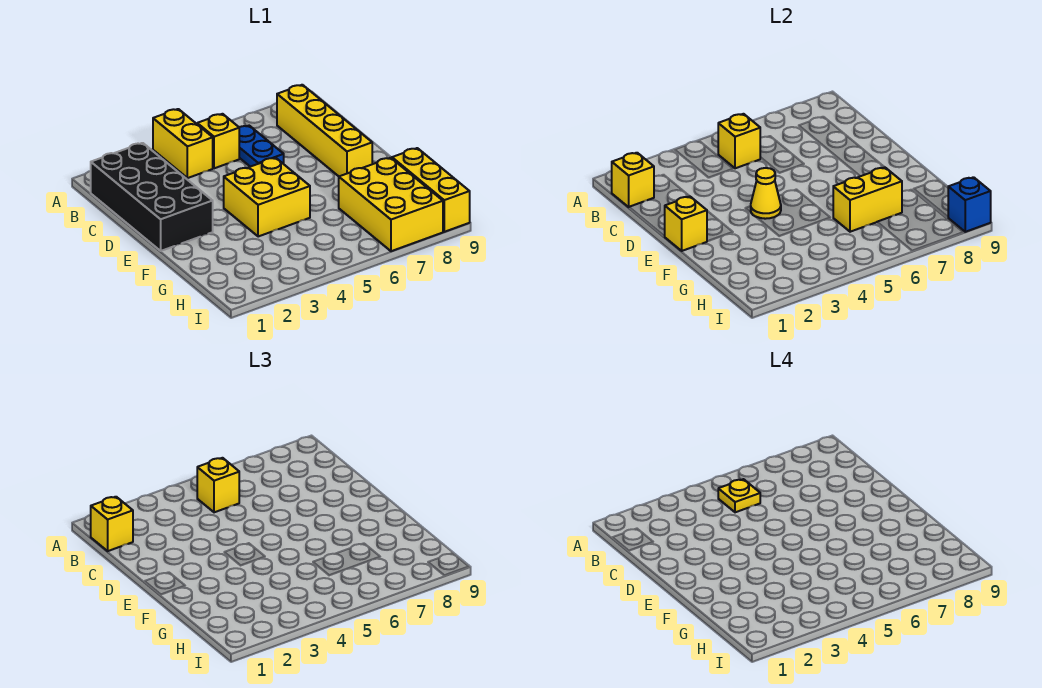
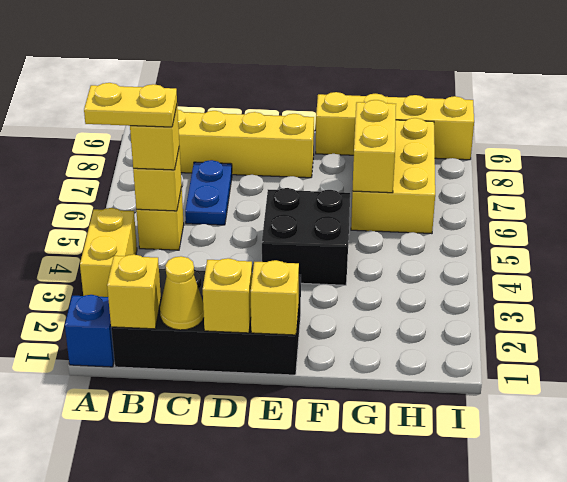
yellow 1x2 brick [153,109,213,178] -> yellow 1x2 brick turned to [80,208,137,297]
yellow 1x1 brick [91,497,133,551] -> yellow 1x1 brick moved to [203,258,252,333]
yellow 1x1 plate [718,479,760,512] -> yellow 1x2 plate [84,83,177,127]
blue 1x2 plate [239,126,284,167] -> blue 1x2 plate turned to [185,160,232,225]
yellow 2x2 brick [224,158,310,237] -> black 2x2 brick [262,188,350,285]
yellow 1x1 cone [751,168,781,219] -> yellow 1x1 cone moved to [160,256,204,330]
yellow 2x3 brick [339,158,443,251] -> yellow 2x3 brick turned to [351,118,435,234]
yellow 1x3 brick [392,148,470,232] -> yellow 1x4 brick [316,92,474,160]
blue 1x1 brick [948,177,991,232] -> blue 1x1 brick moved to [65,295,114,367]

